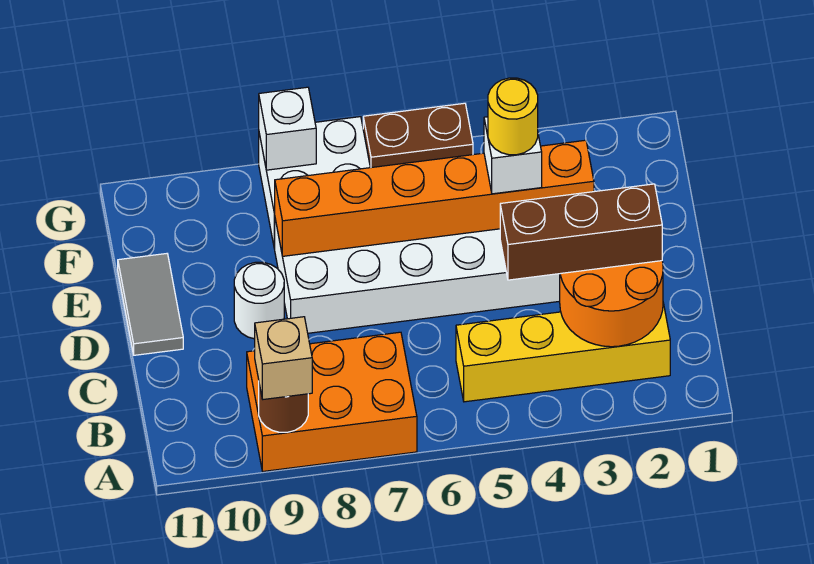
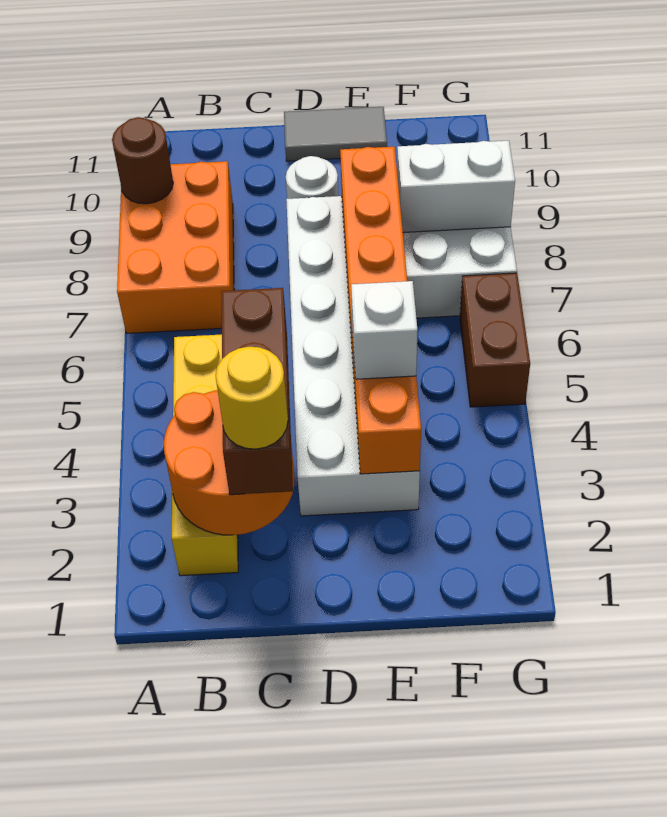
tan 1x1 brick [255,317,312,399] -> none
yellow 1x1 round brick [488,78,538,155] -> yellow 1x1 round brick moved to [216,347,288,449]
white 1x1 brick [259,87,316,170] -> white 1x2 brick [397,141,515,232]

